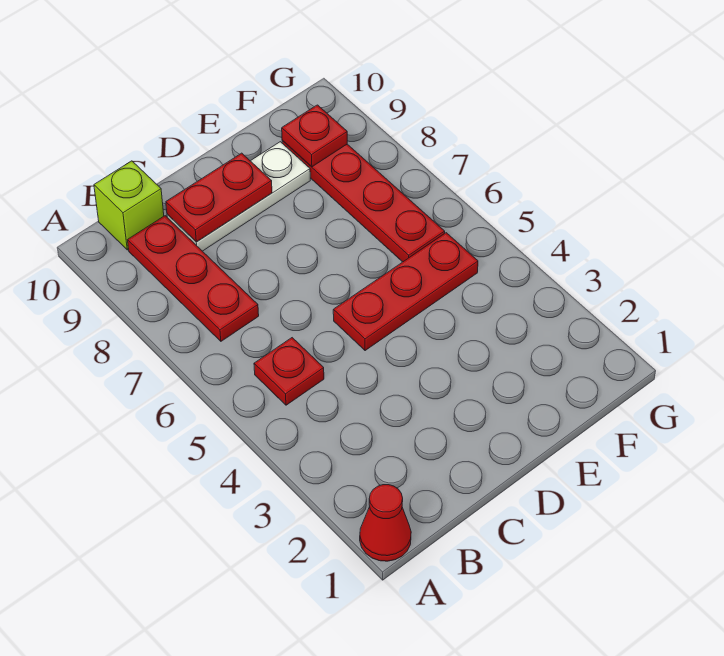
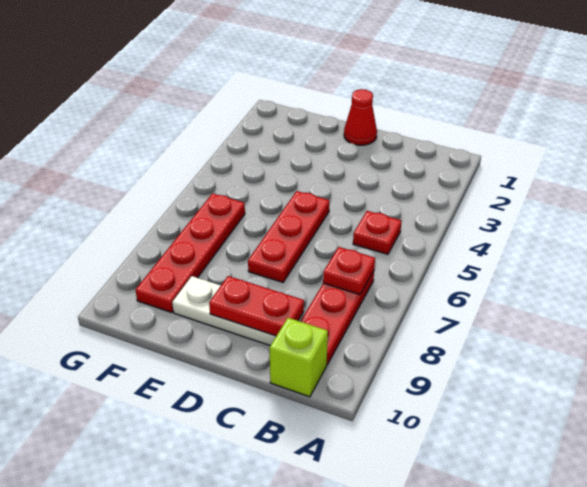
red 1x1 cone [360,485,411,561] -> red 1x1 cone moved to [344,89,377,145]
red 1x3 plate [333,233,478,351] -> red 1x3 plate turned to [248,191,330,282]
red 1x1 plate [282,105,347,167] -> red 1x1 plate moved to [323,247,375,295]

